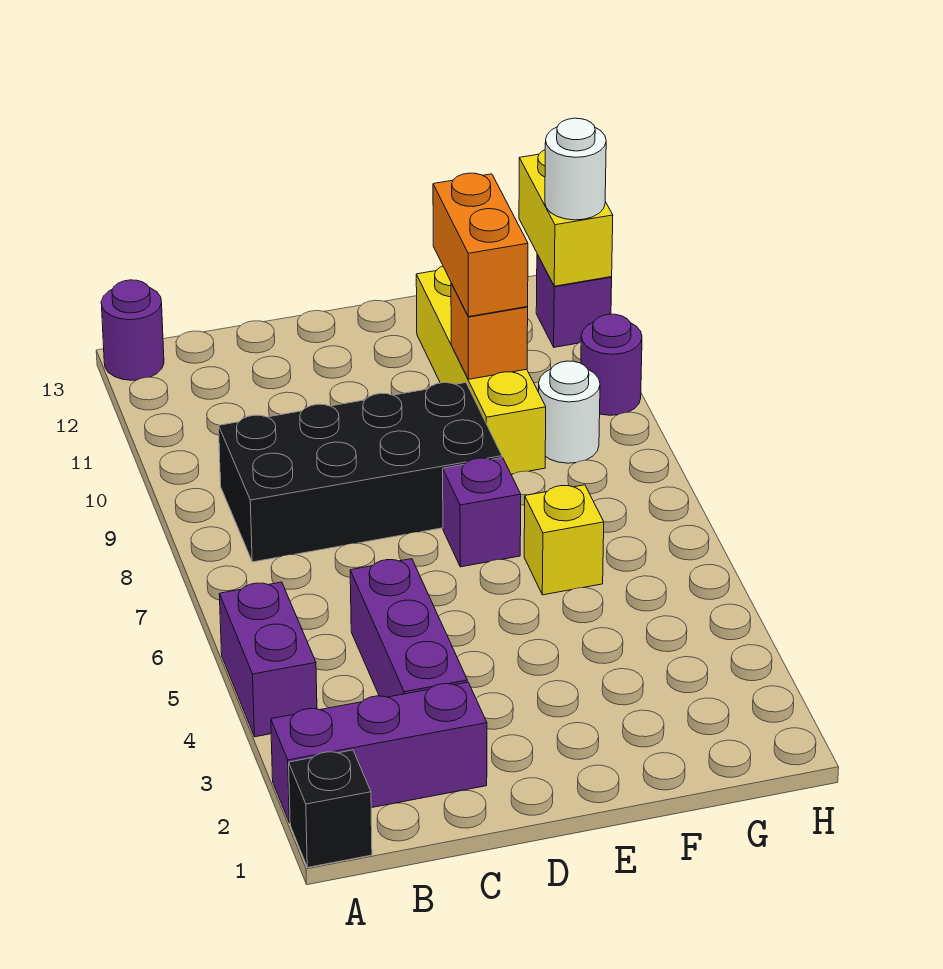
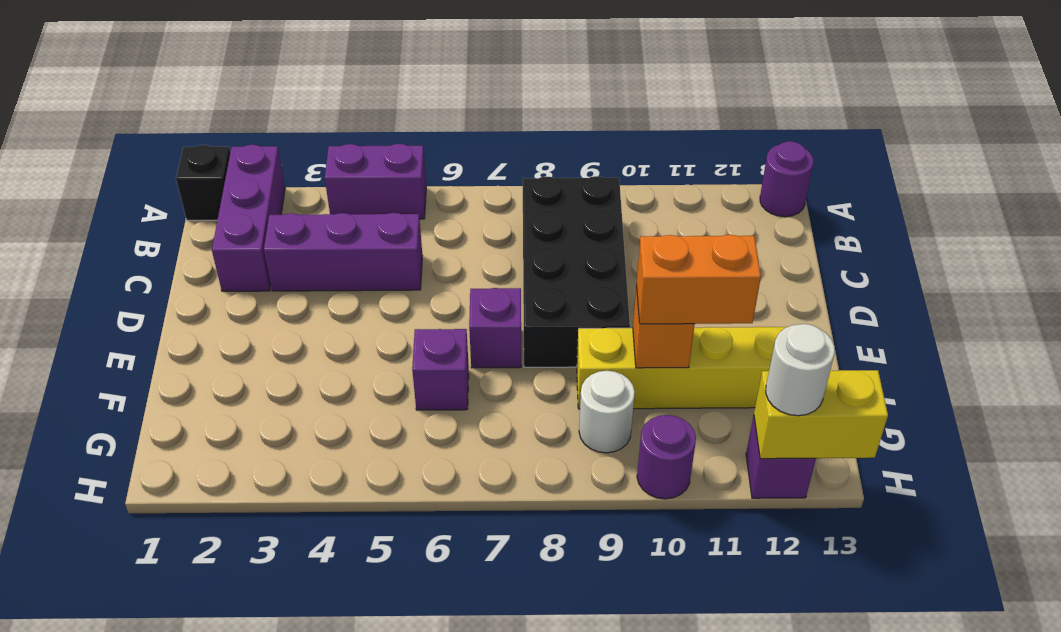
yellow 1x1 brick [524,485,604,595] -> purple 1x1 brick [412,329,469,410]

